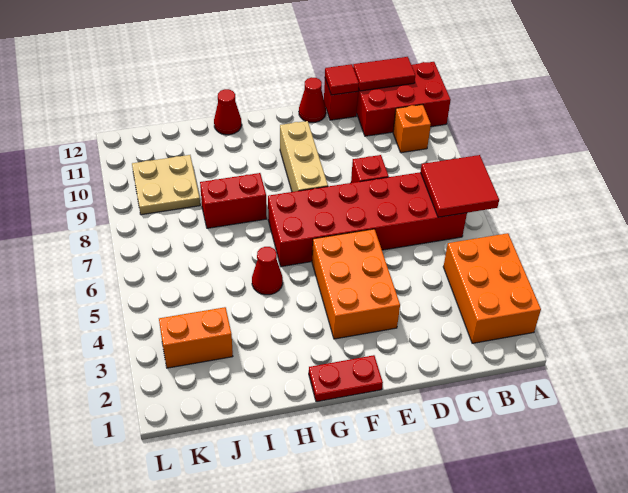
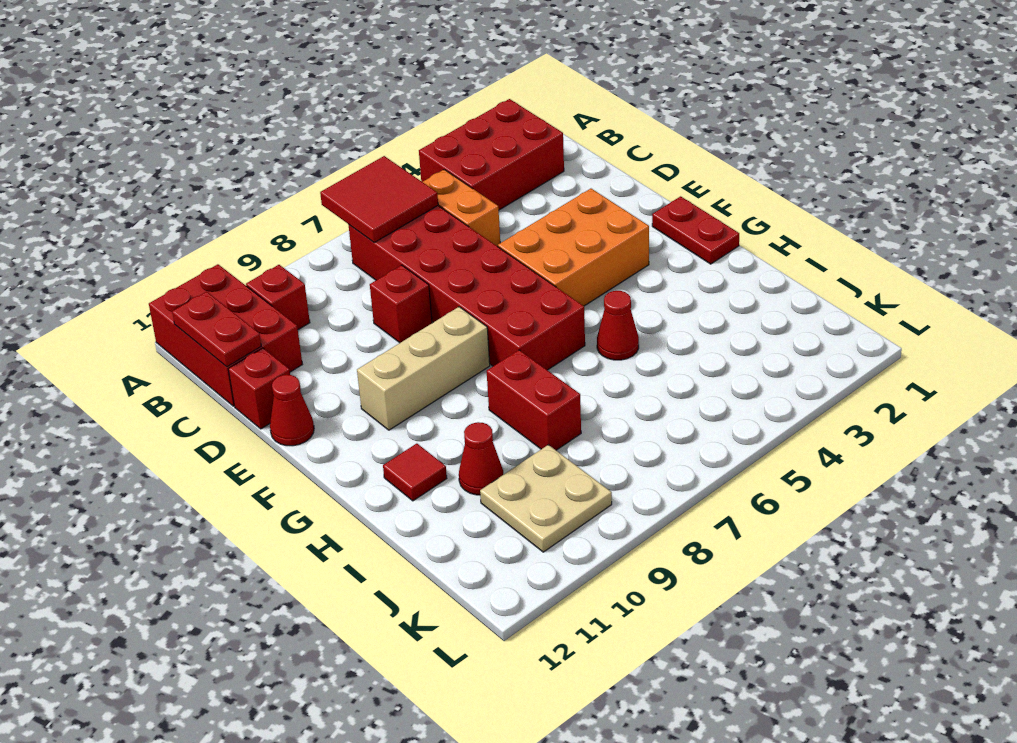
orange 2x3 brick [443,233,541,343] -> red 2x3 brick [419,99,564,210]
orange 1x1 brick [393,105,431,153] -> red 1x1 brick [246,265,310,330]
red 1x2 tile [353,57,415,91] -> red 1x2 plate [172,292,261,367]
red 1x1 tile [325,64,359,95] -> red 1x1 tile moved to [383,444,447,501]
red 1x1 cone [214,89,242,135] -> red 1x1 cone moved to [459,422,503,495]
orange 1x2 brick [159,307,233,368] -> orange 1x2 brick moved to [423,170,500,247]

